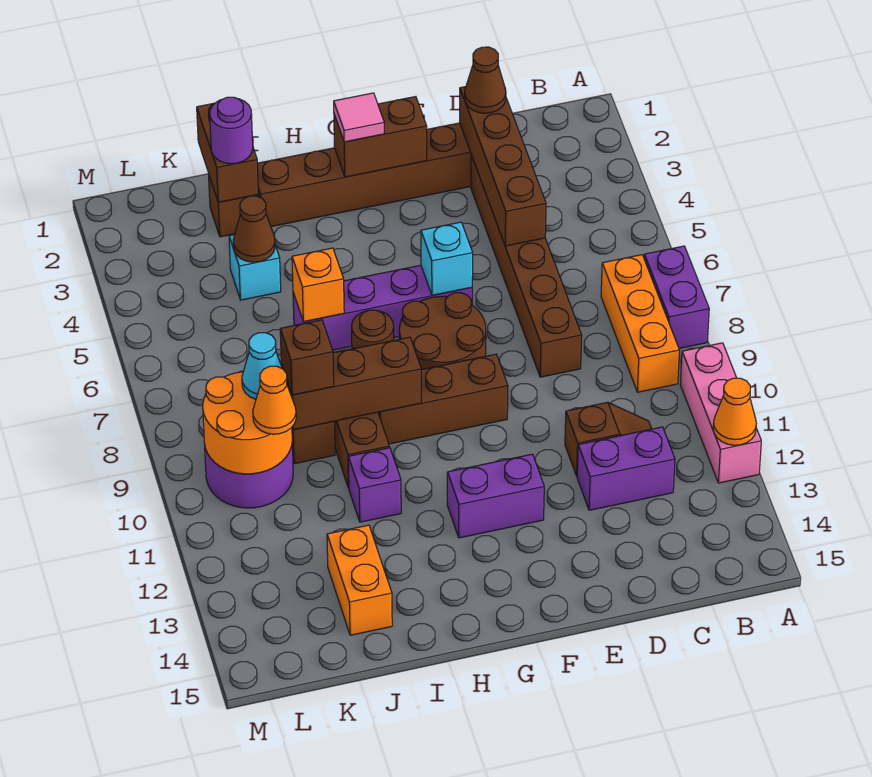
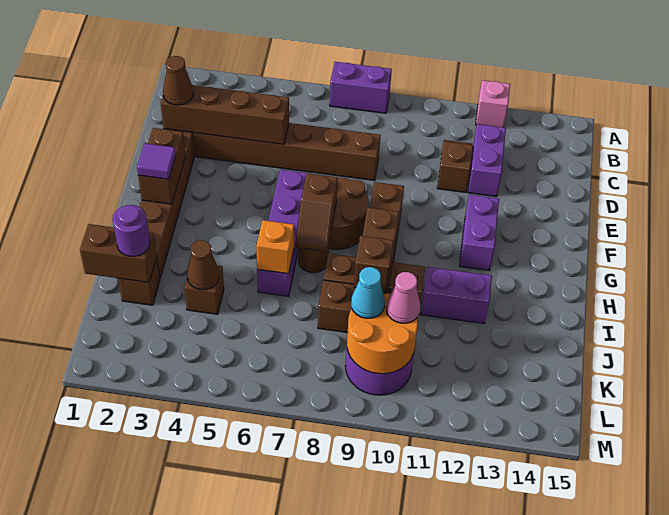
pink 1x3 brick [680,343,761,483] -> pink 1x1 brick [476,80,510,127]
orange 1x1 cone [713,378,756,445] -> none
orange 1x3 brick [601,255,679,392] -> none
cyan 1x1 brick [421,222,473,295] -> none
pink 1x1 tile [334,93,384,142] -> purple 1x1 tile [137,143,176,179]
none -> brown 1x2 slope [296,173,338,252]
purple 1x1 brick [348,448,401,522] -> purple 1x2 brick [421,267,492,324]
cyan 1x1 brick [229,235,281,300] -> brown 1x1 brick [184,266,224,314]
orange 1x2 brick [327,525,392,635] -> none
orange 1x1 cone [253,366,296,434] -> pink 1x1 cone [386,272,420,323]

